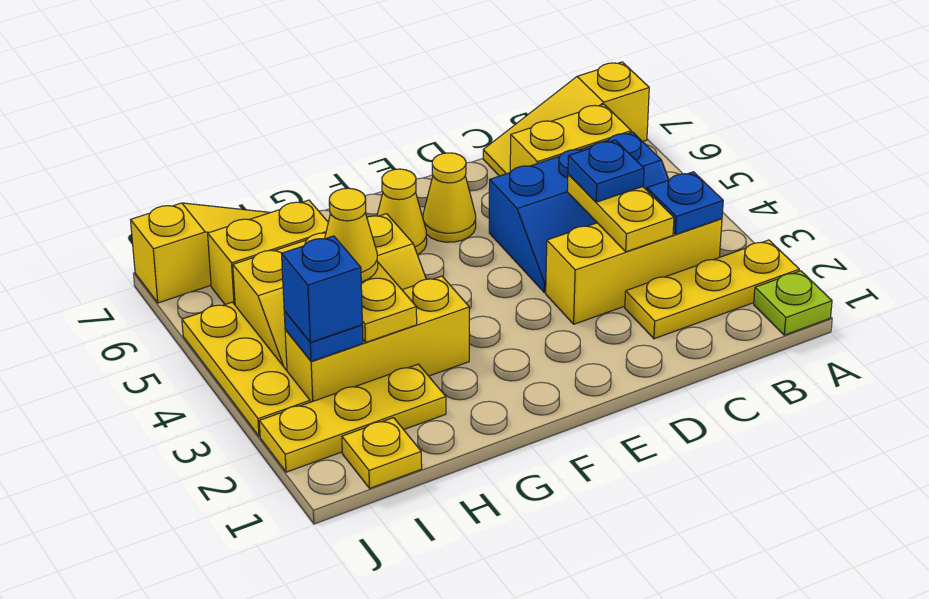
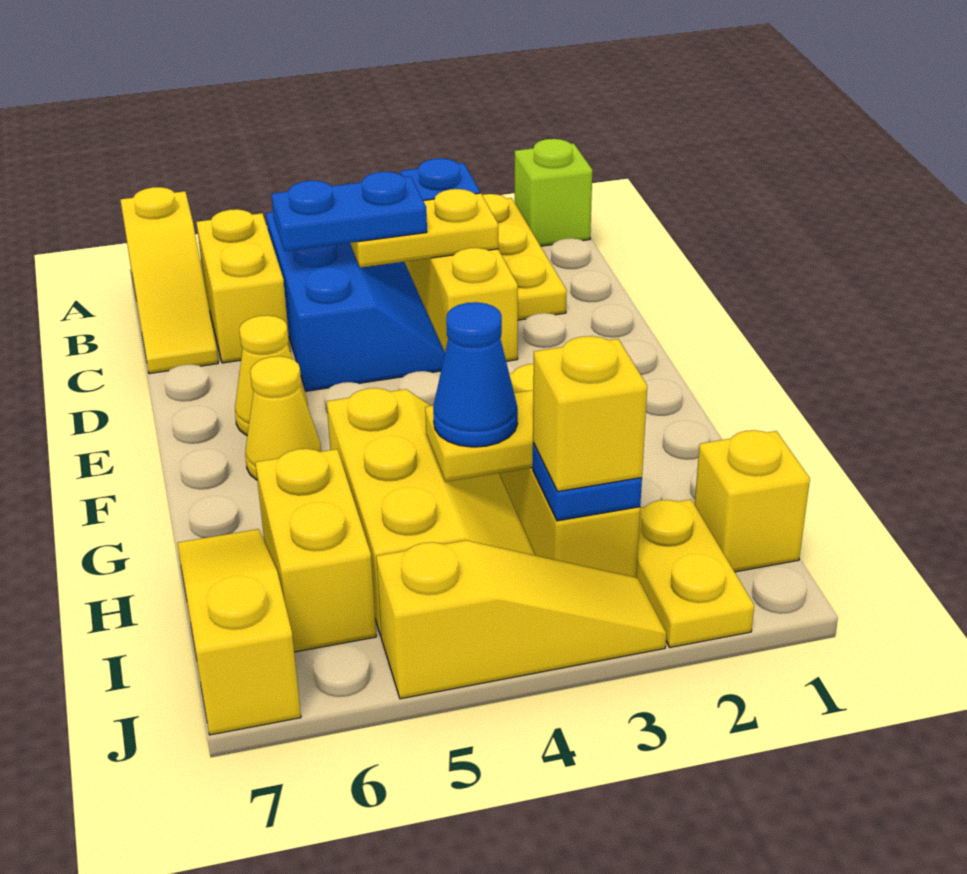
lime 1x1 plate [754,271,832,335] -> lime 1x1 brick [515,139,592,246]
blue 1x1 plate [568,140,644,202] -> blue 1x2 plate [271,172,427,251]
yellow 1x3 plate [259,364,446,472] -> yellow 1x2 plate [636,499,754,647]
yellow 1x1 cone [325,188,378,282] -> blue 1x1 cone [433,302,518,447]
yellow 1x1 plate [342,418,422,488] -> yellow 1x1 brick [695,430,810,572]
blue 1x1 brick [282,236,362,342] -> yellow 1x1 brick [533,336,647,491]
yellow 1x3 plate [182,302,310,436] -> yellow 1x3 slope [376,540,666,699]

